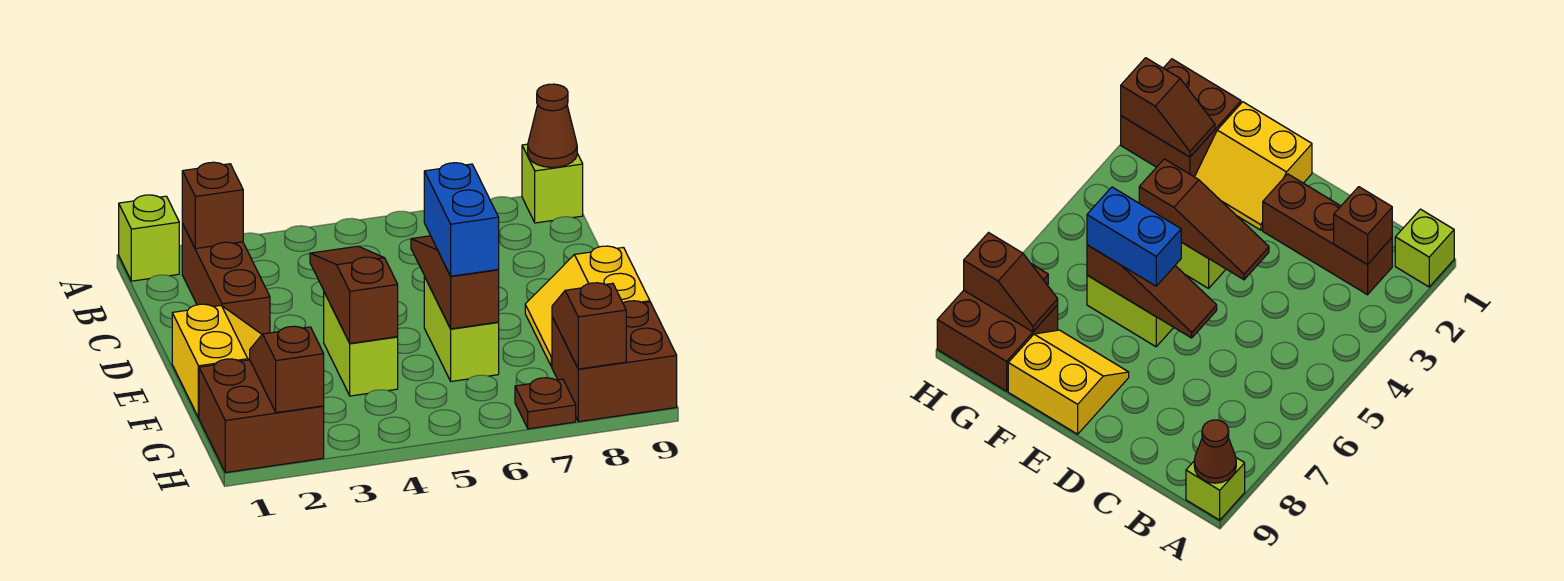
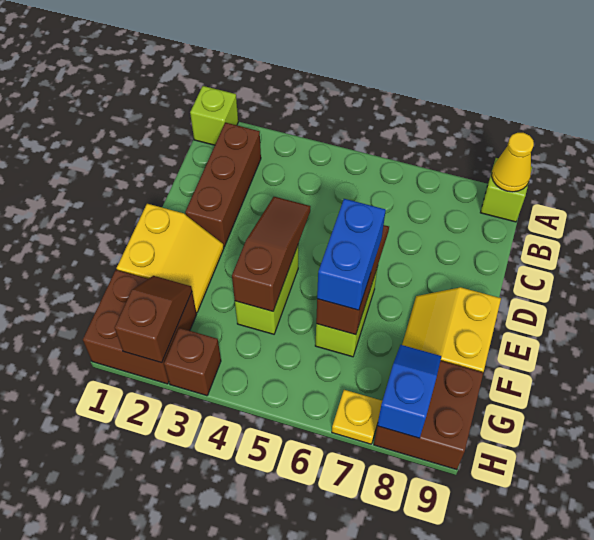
brown 1x1 cone [528,84,577,167] -> yellow 1x1 cone [492,133,534,192]
brown 1x1 brick [182,162,243,249] -> brown 1x1 brick moved to [164,328,221,396]
brown 1x2 slope [552,283,626,369] -> blue 1x2 slope [377,345,441,438]
brown 1x1 plate [515,378,576,429] -> yellow 1x1 plate [332,390,382,444]

